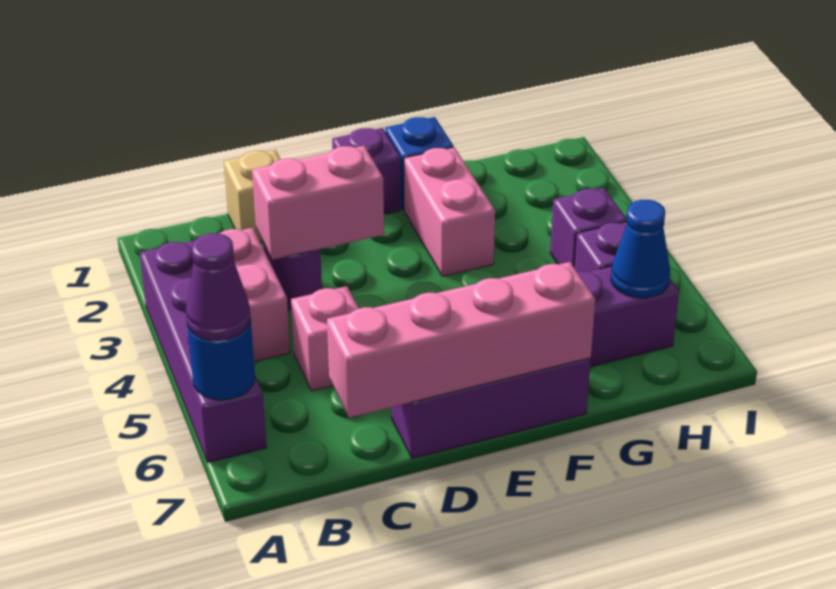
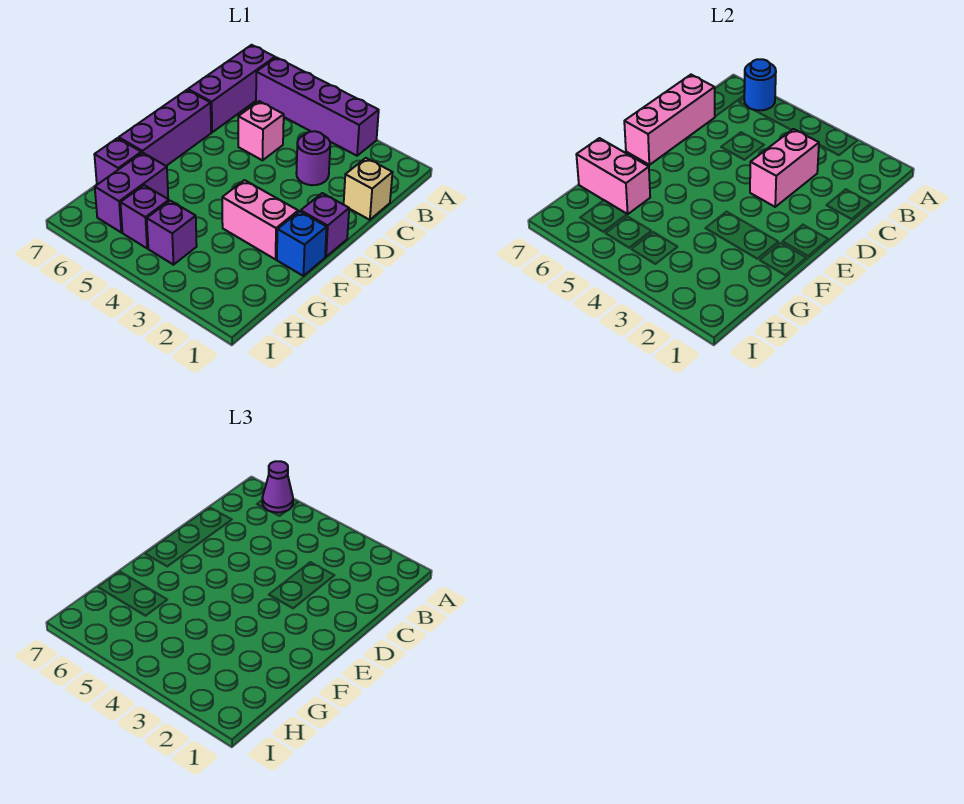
none -> purple 1x3 brick [188,45,275,132]
pink 1x2 brick [219,228,290,362] -> pink 1x2 brick moved to [576,138,650,214]
pink 1x4 brick [327,262,595,418] -> pink 1x3 brick [624,75,715,165]
none -> purple 1x1 brick [94,138,141,185]
blue 1x1 cone [611,200,670,298] -> none

